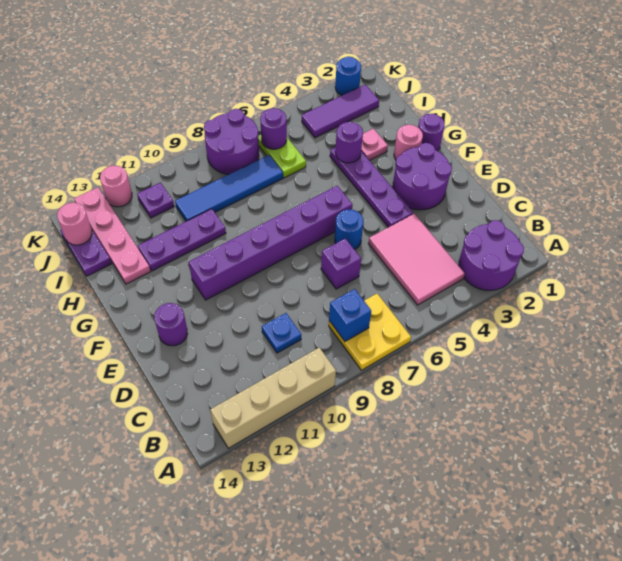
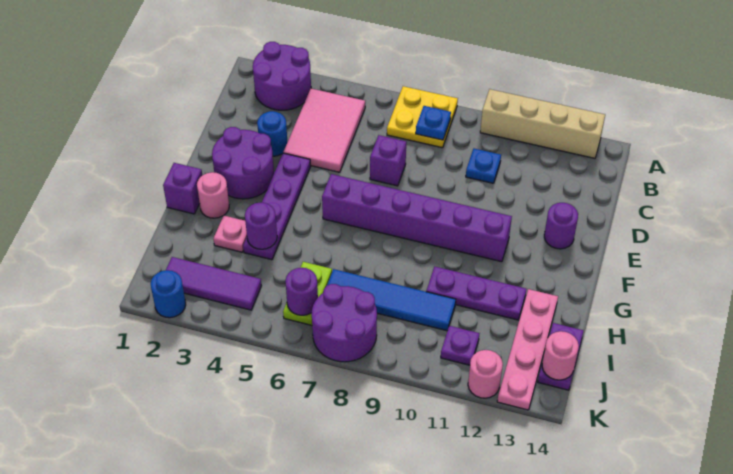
blue 1x1 brick [329,289,371,341] -> blue 1x1 plate [416,106,451,140]
blue 1x1 round brick [335,210,364,250] -> blue 1x1 round brick moved to [257,111,287,156]
purple 1x1 round brick [418,114,445,151] -> purple 1x1 brick [163,163,202,214]

